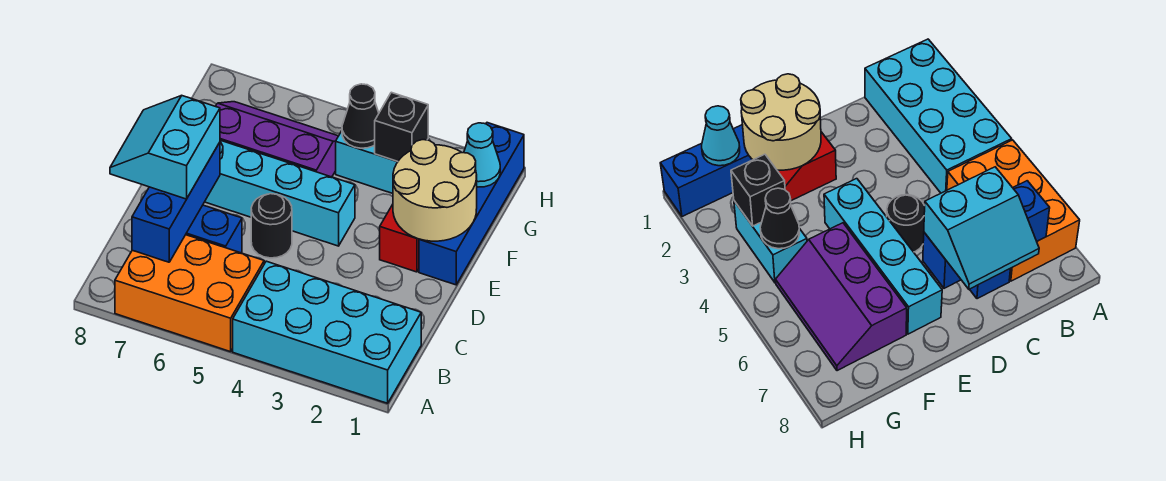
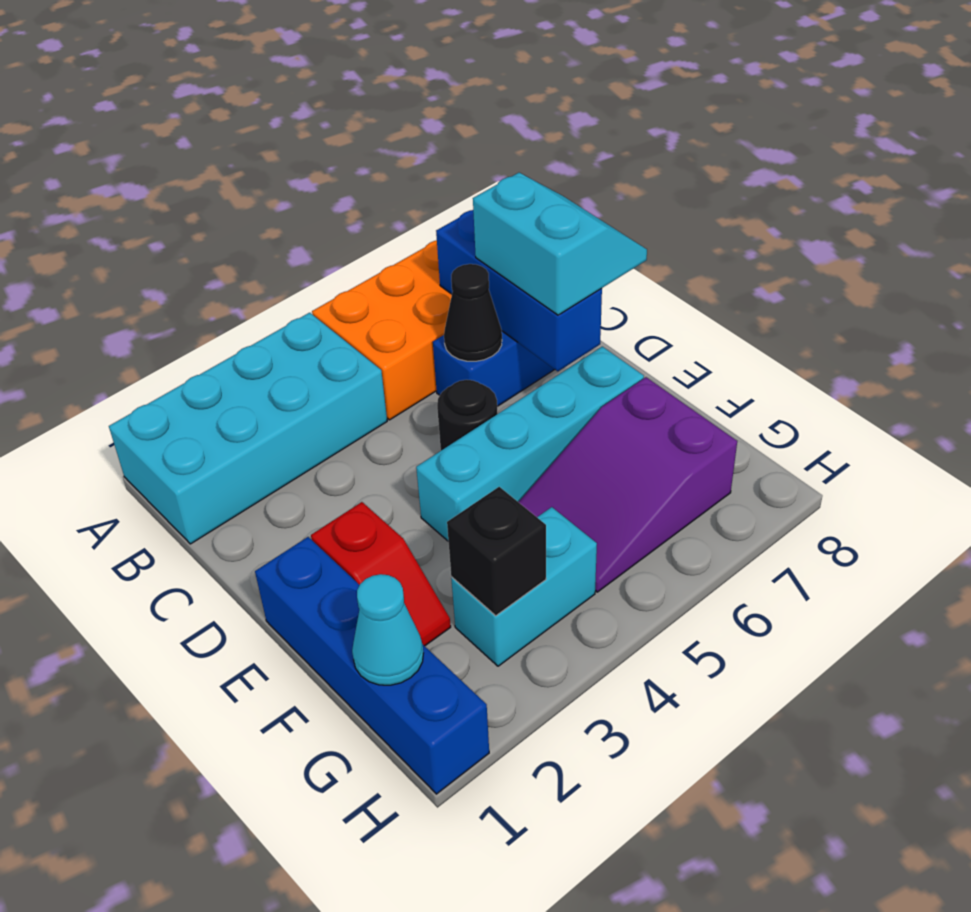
tan 2x2 round brick [393,140,477,241] -> none
purple 2x3 slope [216,102,338,177] -> purple 2x3 slope turned to [519,377,737,592]
black 1x1 cone [342,84,379,148] -> black 1x1 cone moved to [444,264,502,361]

